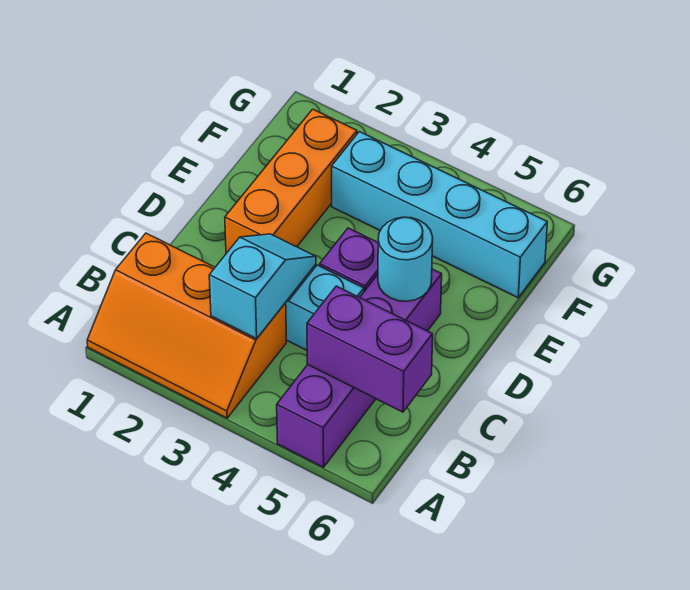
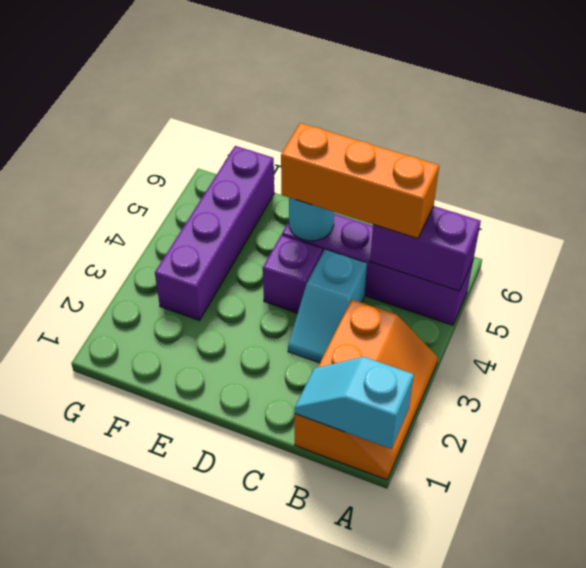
cyan 1x2 slope [209,234,316,339] -> cyan 1x2 slope moved to [295,357,414,449]
purple 1x2 brick [307,286,433,412] -> purple 1x2 brick turned to [370,206,481,291]
orange 1x3 brick [225,109,357,253] -> orange 1x3 brick moved to [281,123,439,239]
cyan 1x4 brick [332,132,547,298] -> purple 1x4 brick [155,146,274,320]

